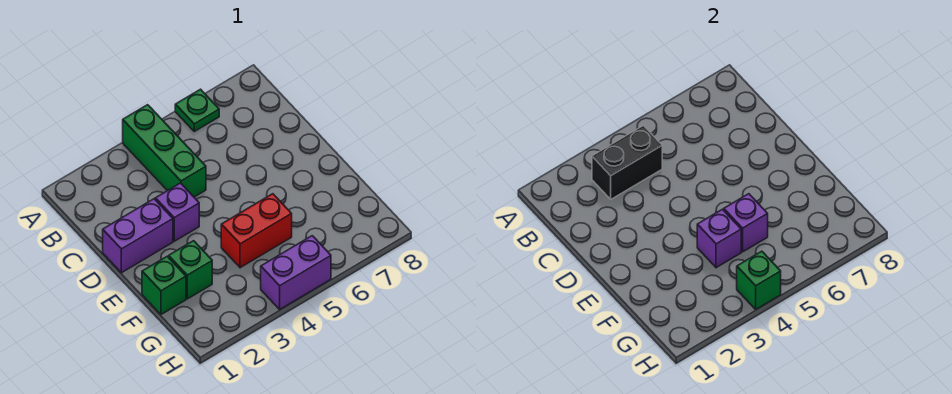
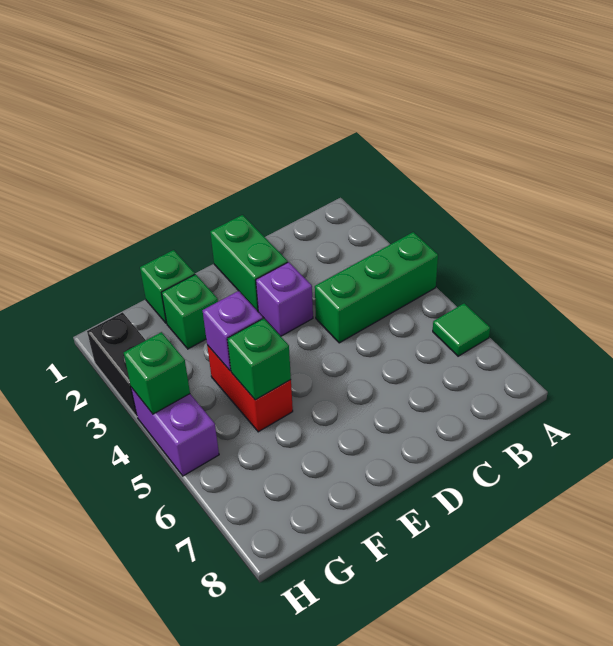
green 1x1 plate [175,89,219,131] -> green 1x1 tile [433,303,490,356]
black 1x2 brick [592,126,662,199] -> black 1x2 brick moved to [87,312,146,417]
purple 1x2 brick [103,199,173,273] -> green 1x2 brick [210,215,288,311]
purple 1x1 brick [724,194,768,252] -> green 1x1 brick [227,318,291,400]

